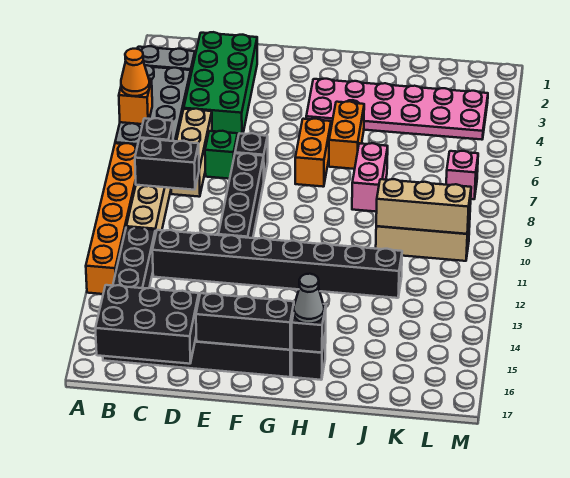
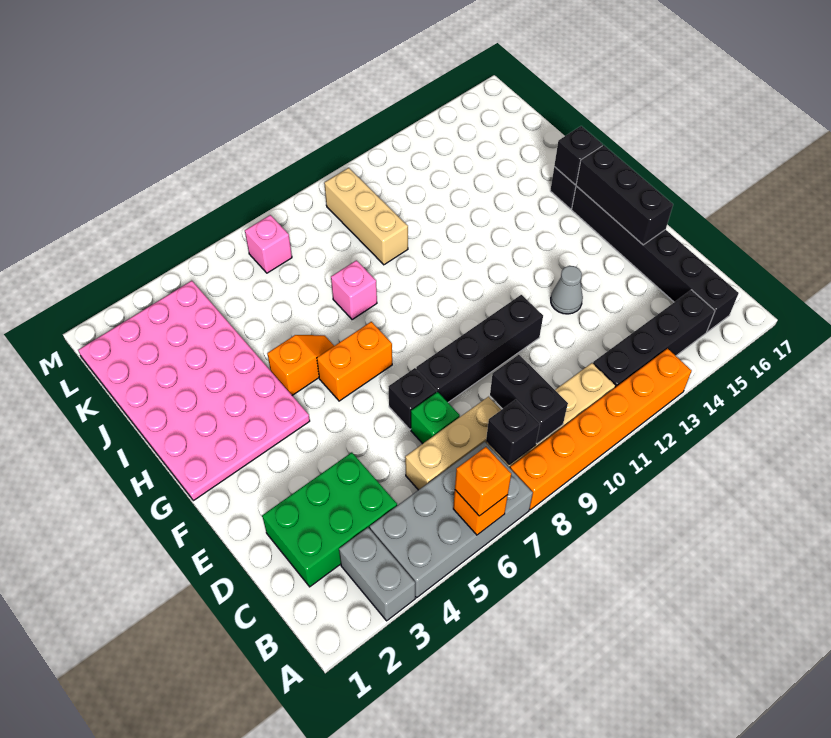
orange 1x1 cone [121,49,149,96] -> orange 1x1 brick [455,447,511,516]
black 2x3 brick [95,285,199,364] -> none
green 2x4 brick [184,32,257,136] -> green 2x3 brick [262,452,397,587]
black 1x8 brick [152,230,402,298] -> none
pink 2x6 plate [306,79,488,140] -> pink 4x6 plate [78,281,310,501]
orange 1x2 brick [329,101,364,169] -> orange 1x2 slope [267,335,334,395]
grey 1x1 cone [294,274,324,324] -> grey 1x1 cone moved to [551,266,583,314]
pink 1x2 brick [352,143,388,212] -> pink 1x1 brick [331,260,377,320]
tan 1x3 brick [376,179,471,234] -> none

